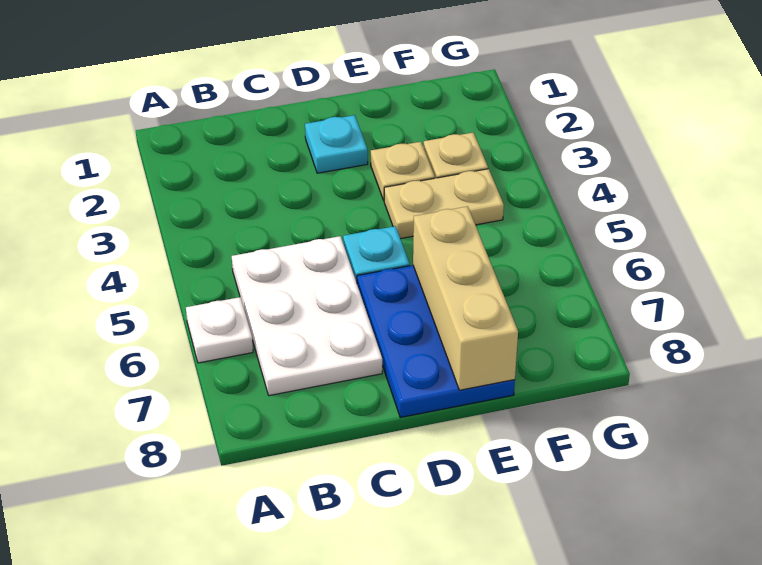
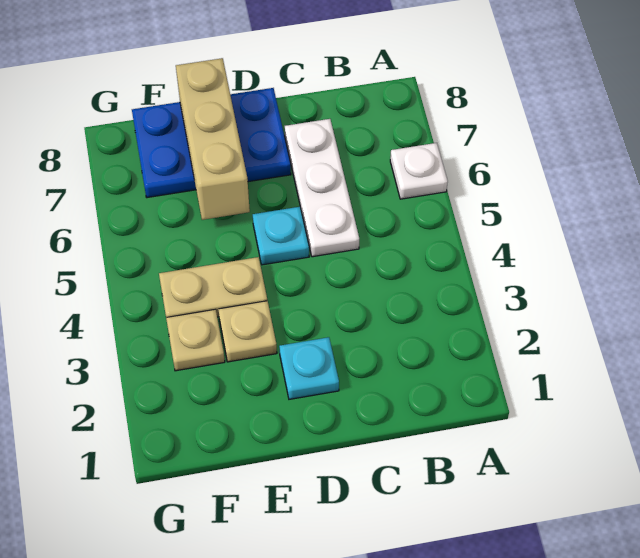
white 2x3 plate [232,236,382,396] -> white 1x3 plate [285,119,359,257]
blue 2x3 plate [357,265,515,418] -> blue 2x3 plate turned to [132,88,291,198]

